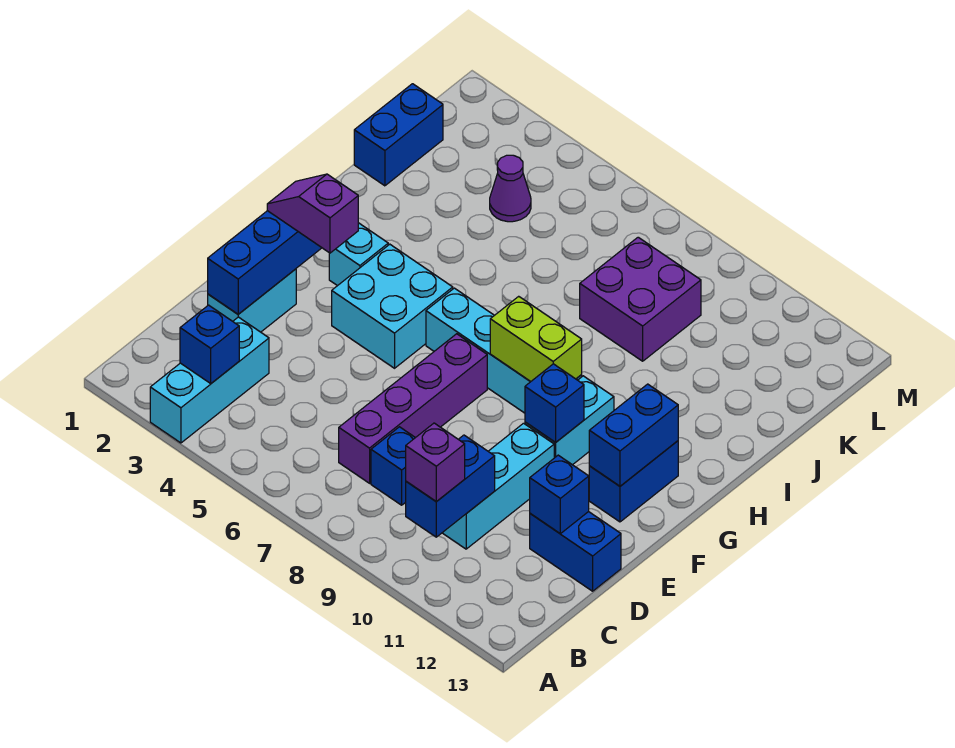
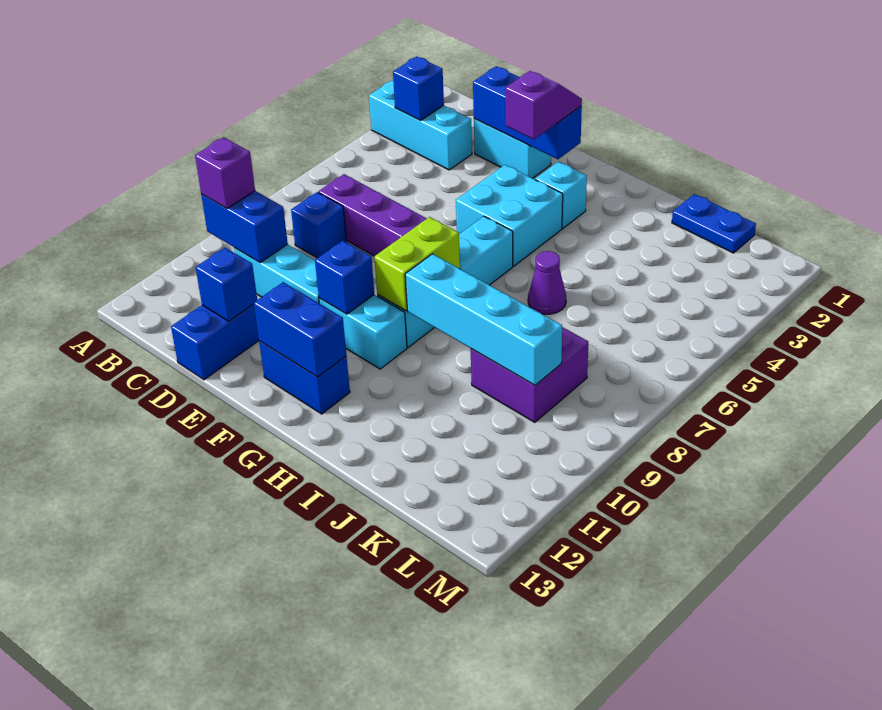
none -> cyan 1x4 brick [405,254,562,385]
blue 1x2 brick [354,84,443,186] -> blue 1x2 plate [672,194,756,253]
purple 1x1 cone [490,155,531,222] -> purple 1x1 cone moved to [528,251,566,314]

